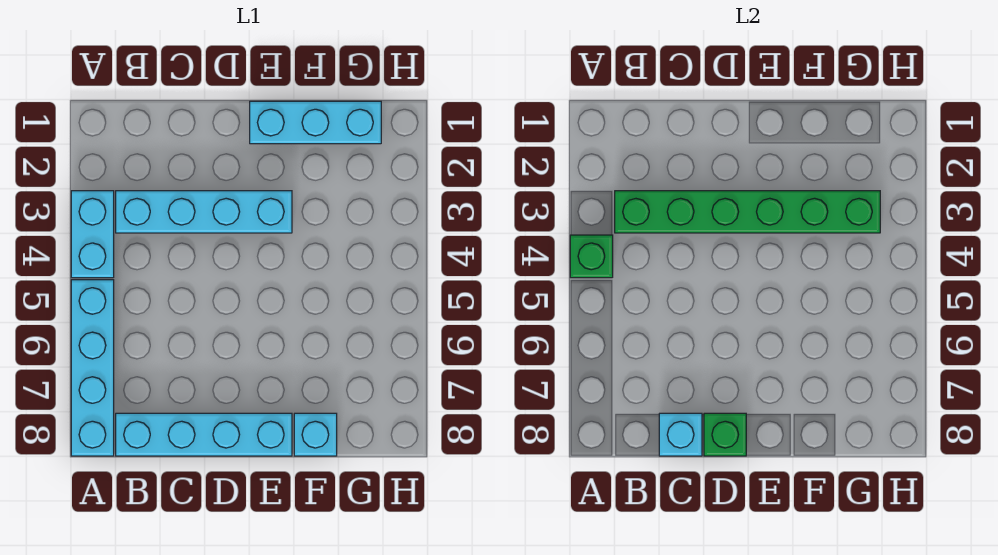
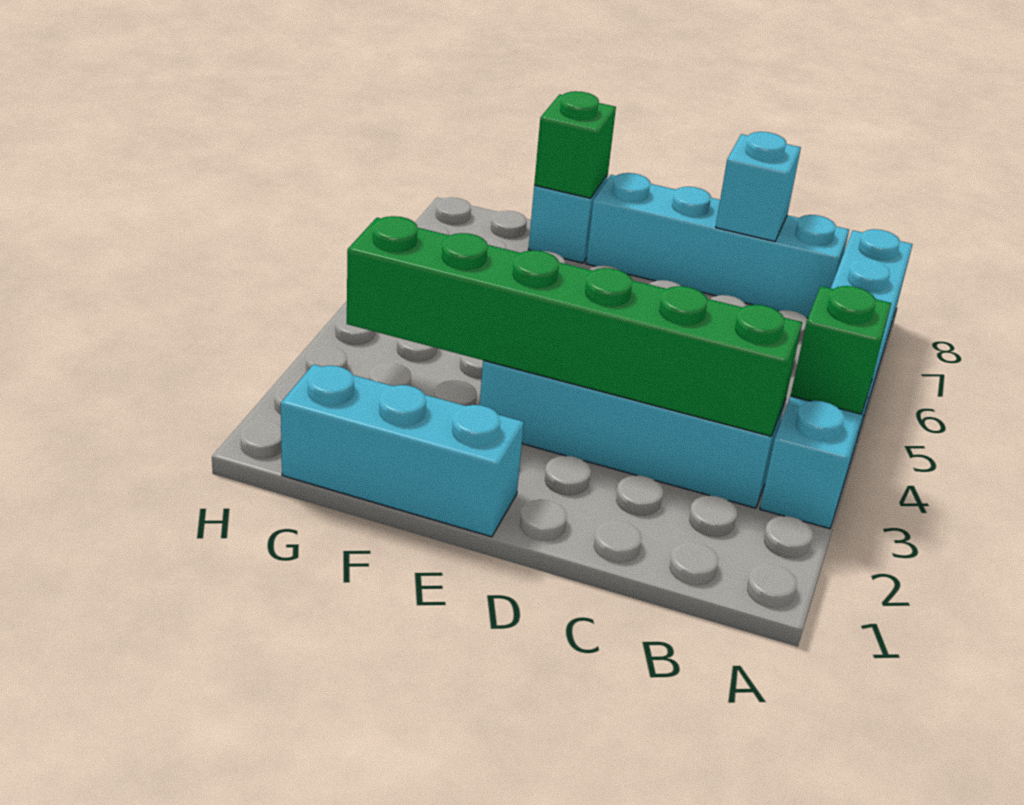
green 1x1 brick [704,413,746,456] -> green 1x1 brick moved to [534,91,616,198]

